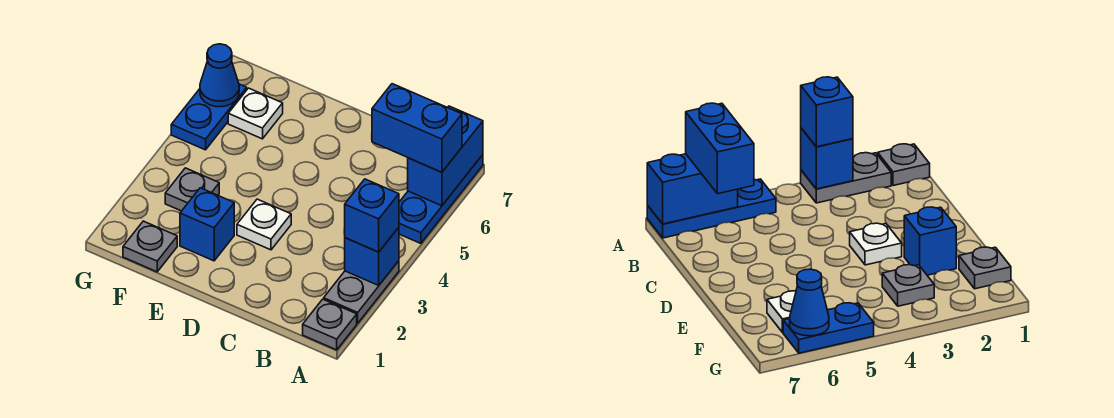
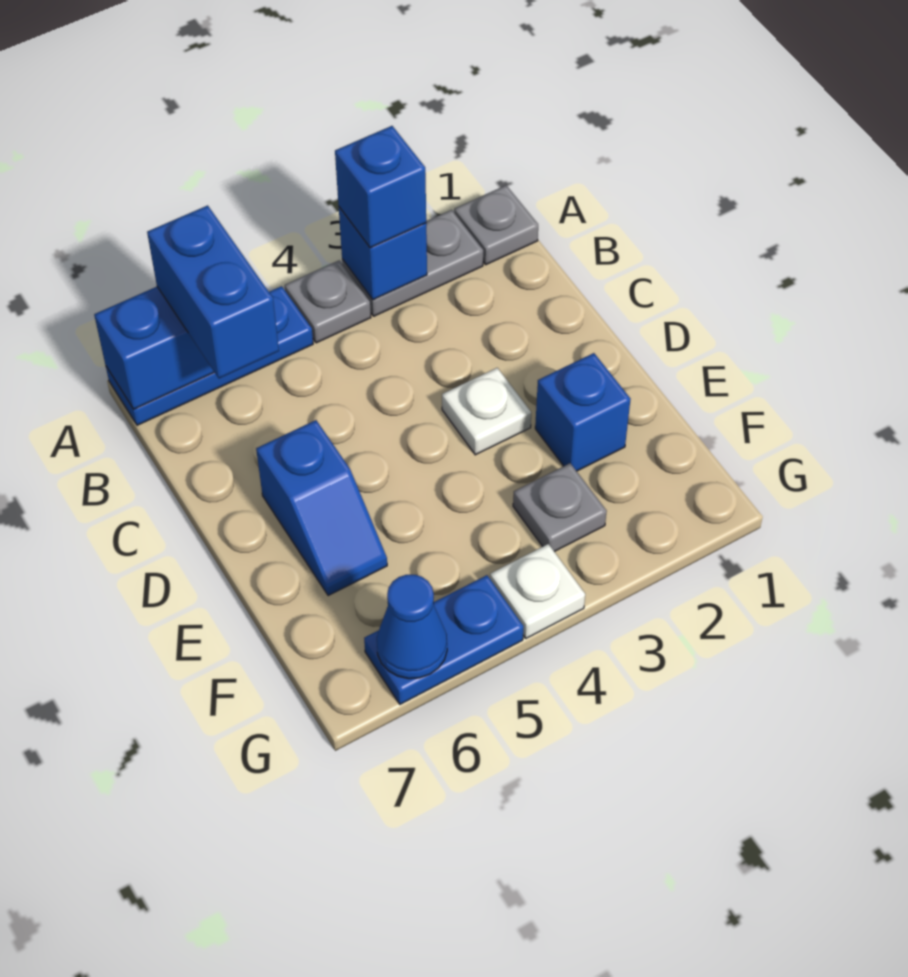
none -> blue 1x2 slope [256,420,387,596]
grey 1x1 plate [123,221,177,272] -> grey 1x1 plate moved to [285,260,371,343]
white 1x1 plate [228,88,283,139] -> white 1x1 plate moved to [490,544,585,638]

